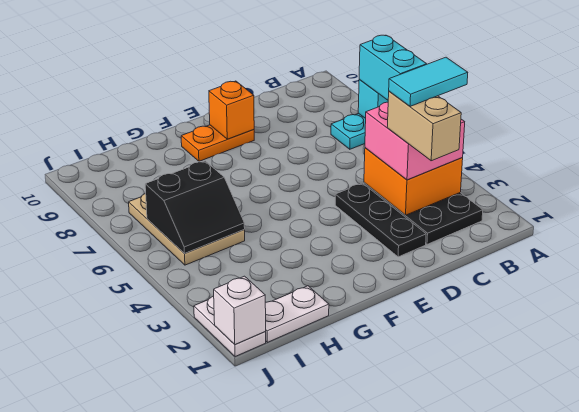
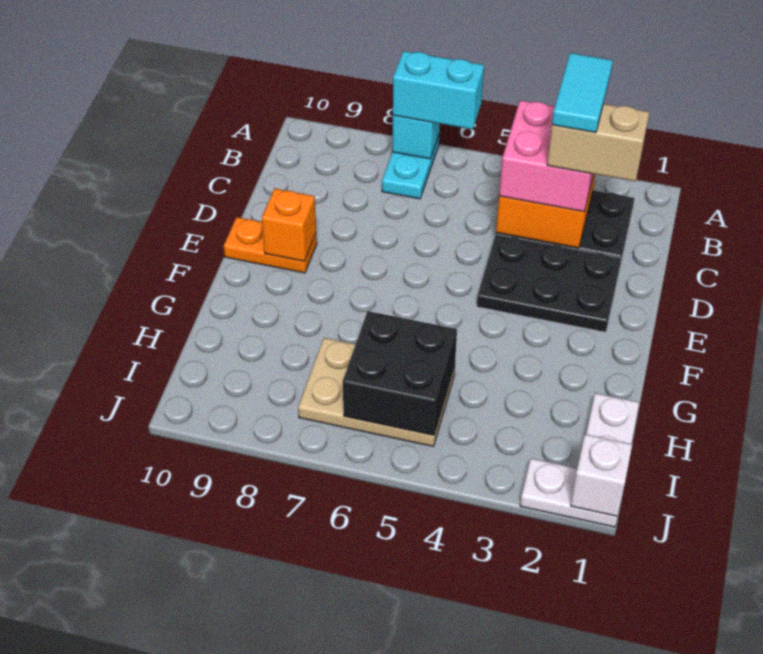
black 1x3 plate [335,183,426,257] -> black 2x3 plate [477,234,622,332]
orange 1x2 plate [181,125,254,161] -> orange 1x2 plate turned to [224,217,317,273]
black 2x2 slope [145,161,245,254] -> black 2x2 brick [343,311,457,435]

